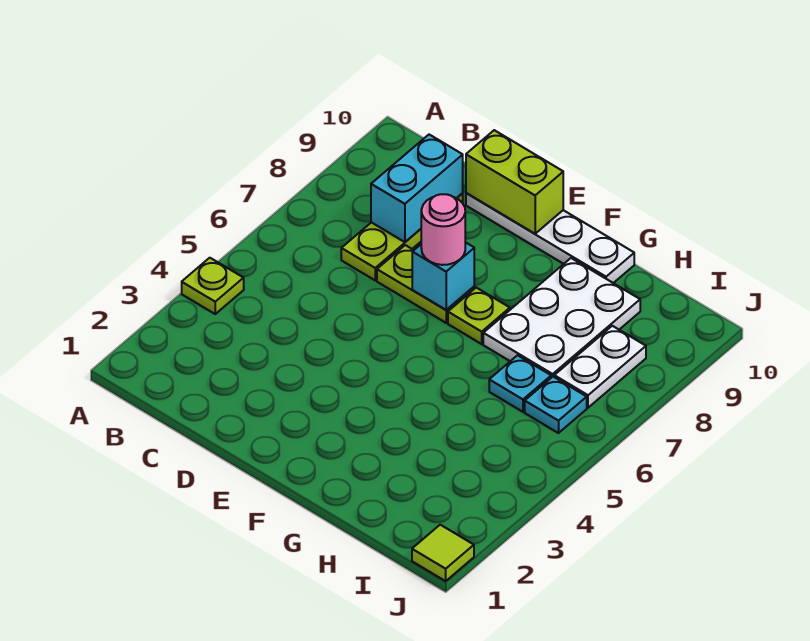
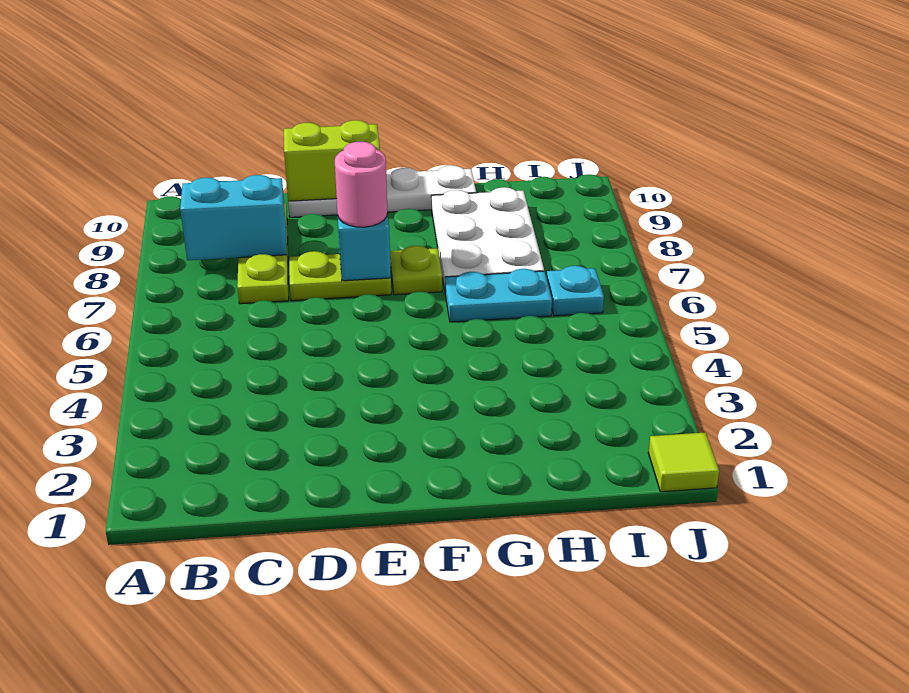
lime 1x1 plate [182,258,244,314] -> none
cyan 1x2 brick [371,135,463,242] -> cyan 1x2 brick turned to [180,175,287,260]
cyan 1x1 plate [489,355,551,412] -> cyan 1x2 plate [445,269,552,322]
white 1x2 plate [554,326,646,408] -> none

